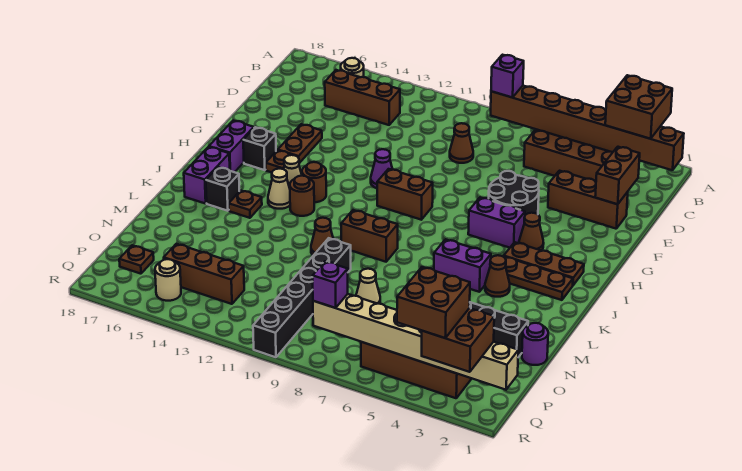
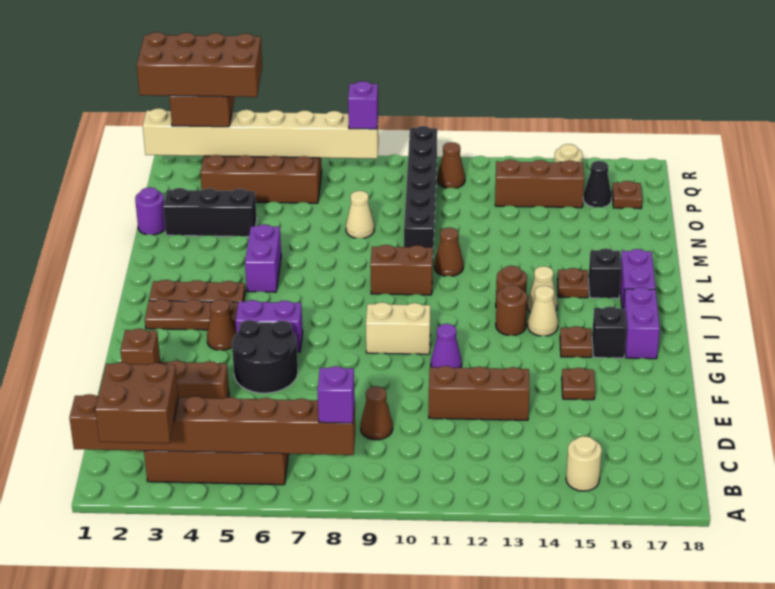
brown 1x3 brick [325,70,400,125] -> brown 1x3 brick moved to [429,366,530,420]
brown 1x2 brick [595,147,640,204] -> brown 1x1 brick [120,329,160,364]
brown 1x2 plate [278,124,322,163] -> brown 1x1 plate [562,368,595,400]
brown 1x2 brick [377,169,433,220] -> tan 1x2 brick [366,302,430,354]
brown 1x1 cone [485,255,510,297] -> brown 1x1 cone moved to [437,142,465,188]
purple 1x2 brick [434,239,491,292] -> purple 1x2 brick turned to [245,224,281,292]
none -> black 1x1 cone [583,161,612,207]
brown 2x2 brick [397,267,470,338] -> brown 2x4 brick [137,32,262,97]

